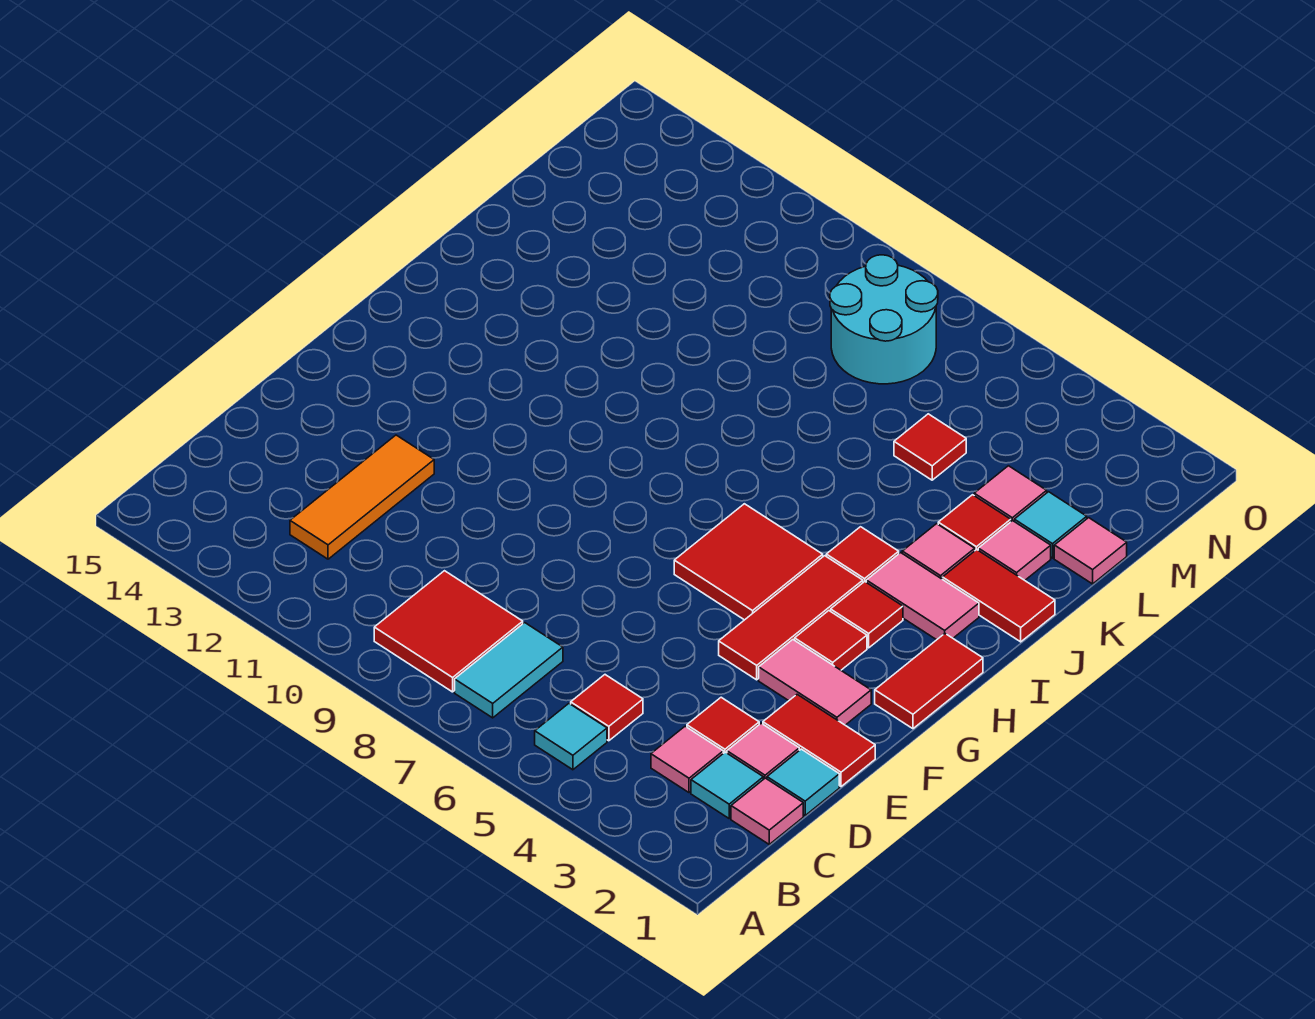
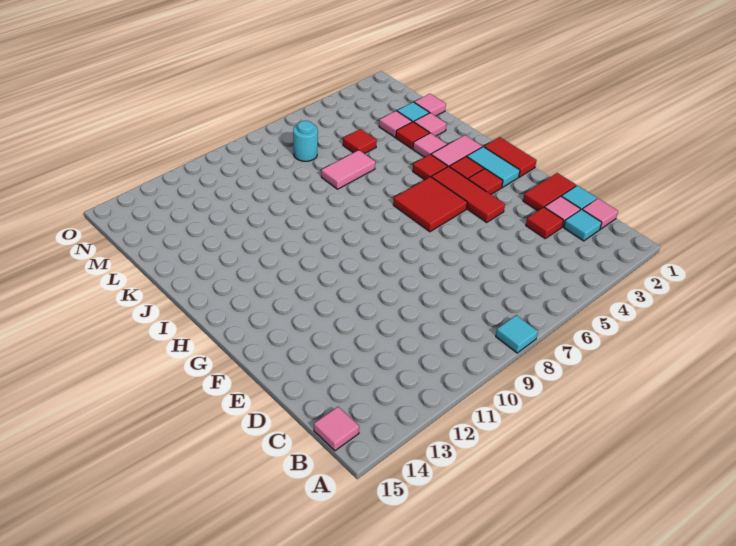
cyan 1x1 tile [535,704,607,770] -> cyan 1x1 tile moved to [496,315,538,353]
cyan 1x2 tile [455,623,563,718] -> cyan 1x2 tile moved to [467,147,520,187]
red 2x2 tile [374,571,523,692] -> none
pink 1x1 tile [651,726,723,793] -> pink 1x1 tile moved to [314,407,359,451]
red 1x1 tile [571,675,643,741] -> none
orange 1x3 tile [290,435,434,559] -> none
pink 1x2 tile [759,640,871,725] -> pink 1x2 tile moved to [321,150,375,189]
red 1x2 tile [942,550,1055,642] -> none
cyan 2x2 round brick [830,255,938,384] -> cyan 1x1 round brick [293,121,318,161]

